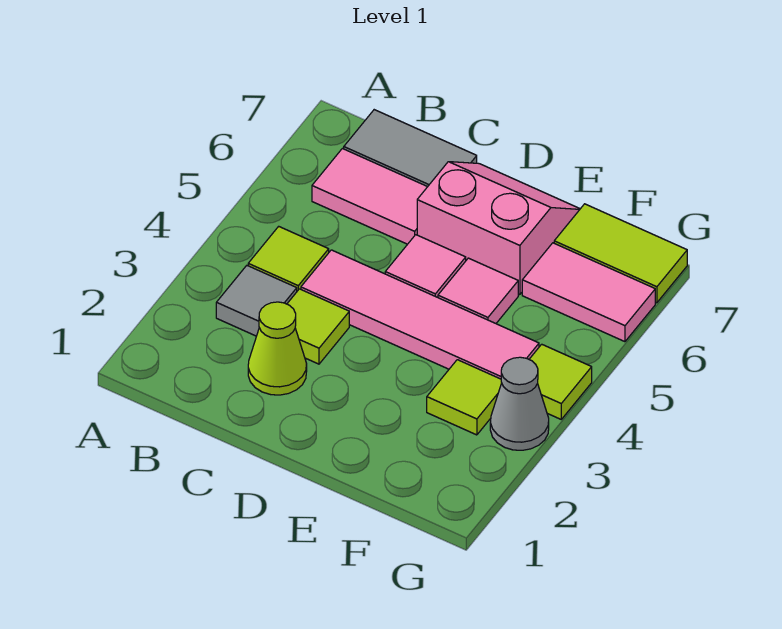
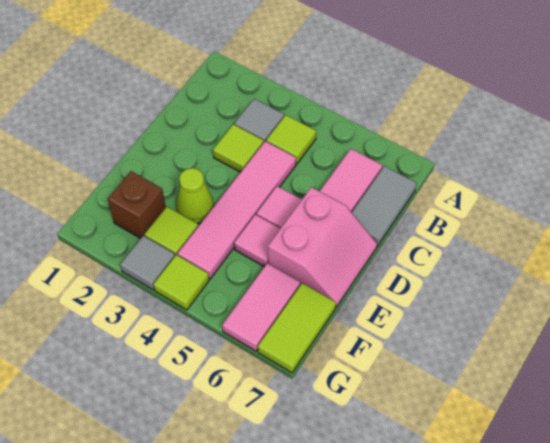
lime 1x1 cone [248,302,307,395] -> lime 1x1 cone moved to [176,168,214,224]
none -> brown 1x1 brick [108,171,166,238]
grey 1x1 cone [490,357,549,450] -> grey 1x1 tile [120,236,175,290]

